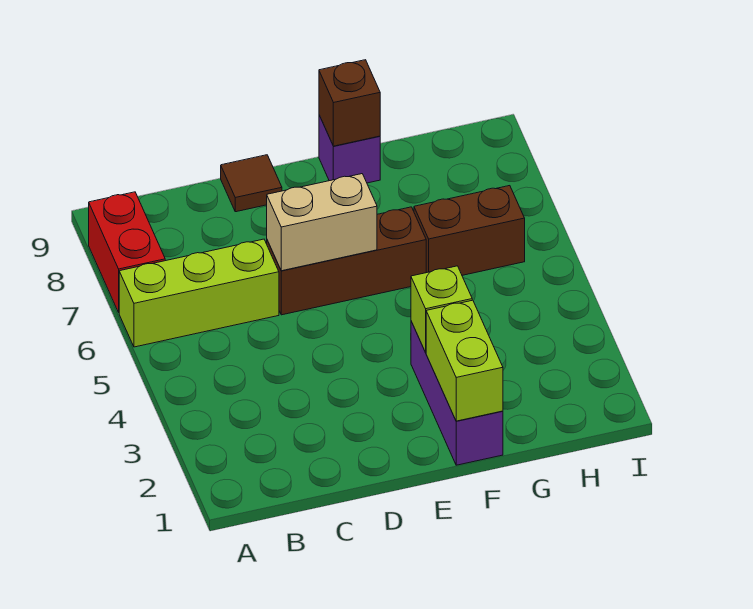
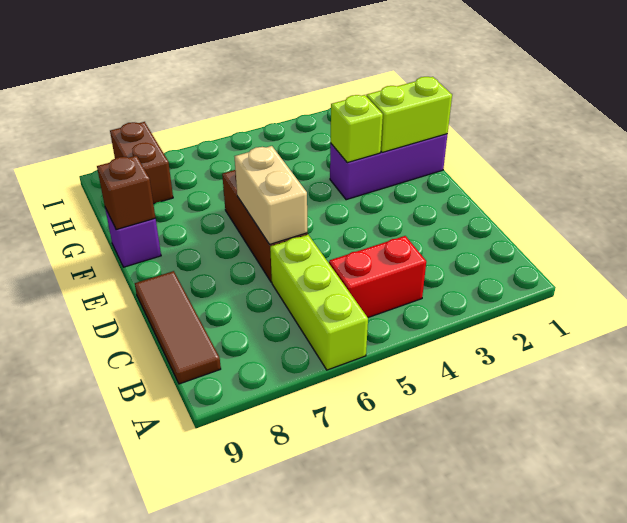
red 1x2 brick [89,192,165,312] -> red 1x2 brick moved to [329,236,426,317]
brown 1x1 tile [221,155,282,212] -> brown 1x3 tile [135,271,221,384]
brown 1x2 brick [414,186,525,275] -> brown 1x2 brick moved to [110,122,173,204]

